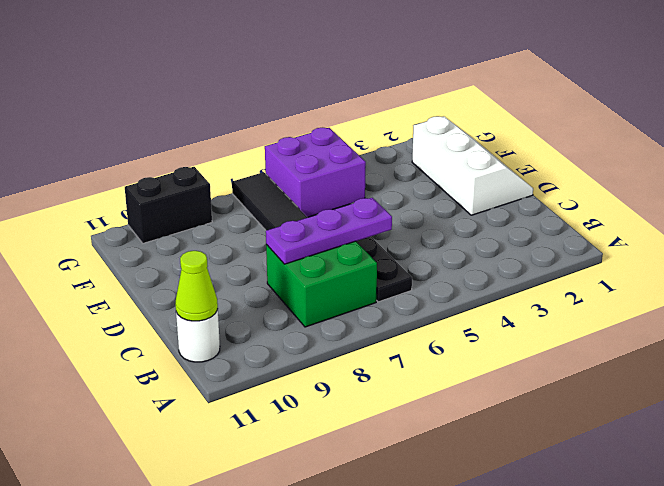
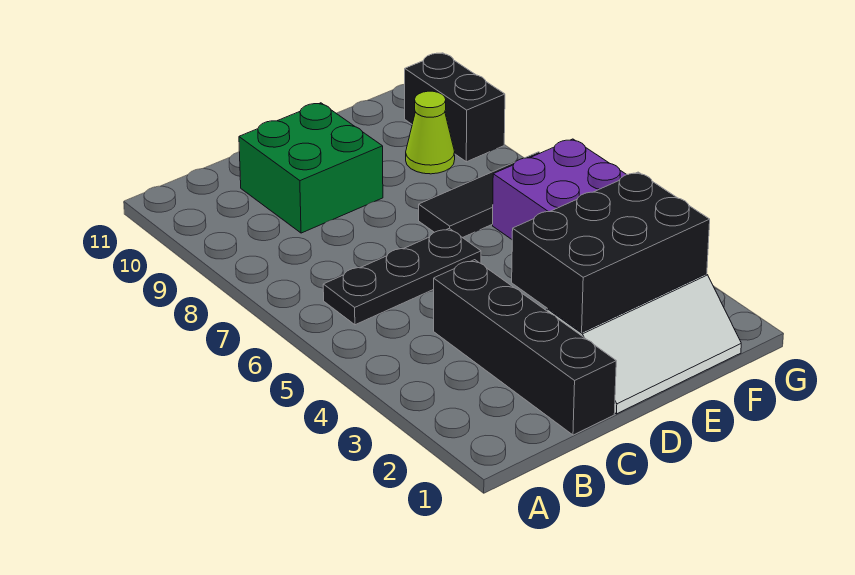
green 2x2 brick [266,241,377,327] -> green 2x2 brick moved to [239,103,383,233]
white 1x1 round brick [176,310,220,362] -> none
lime 1x1 cone [175,251,218,321] -> lime 1x1 cone moved to [406,91,455,174]
none -> black 1x4 brick [434,260,616,435]
purple 1x3 plate [266,198,392,264] -> none
none -> black 2x3 brick [512,172,710,332]

